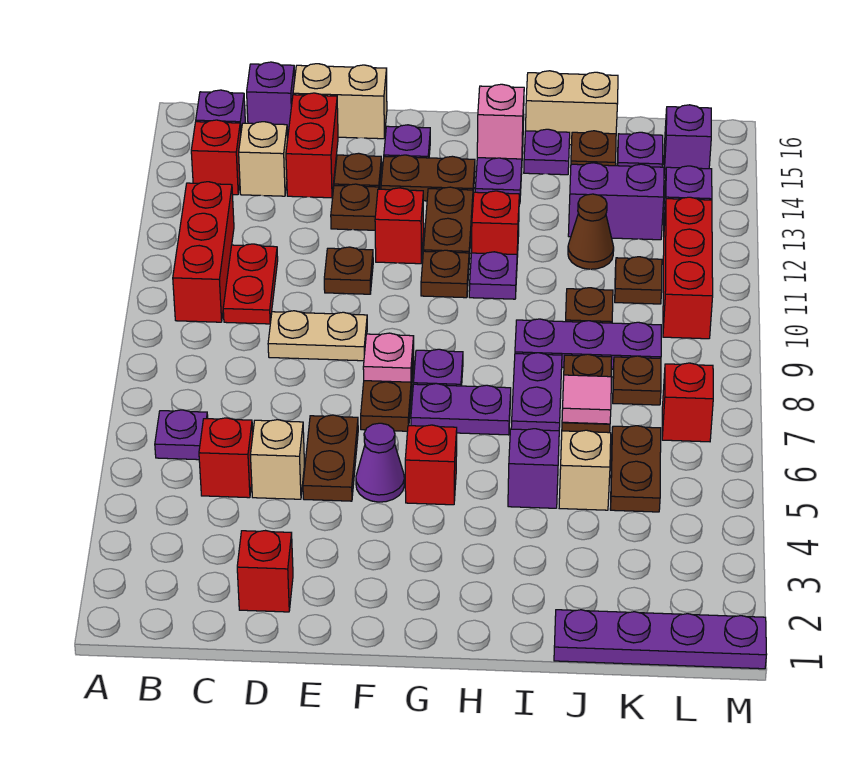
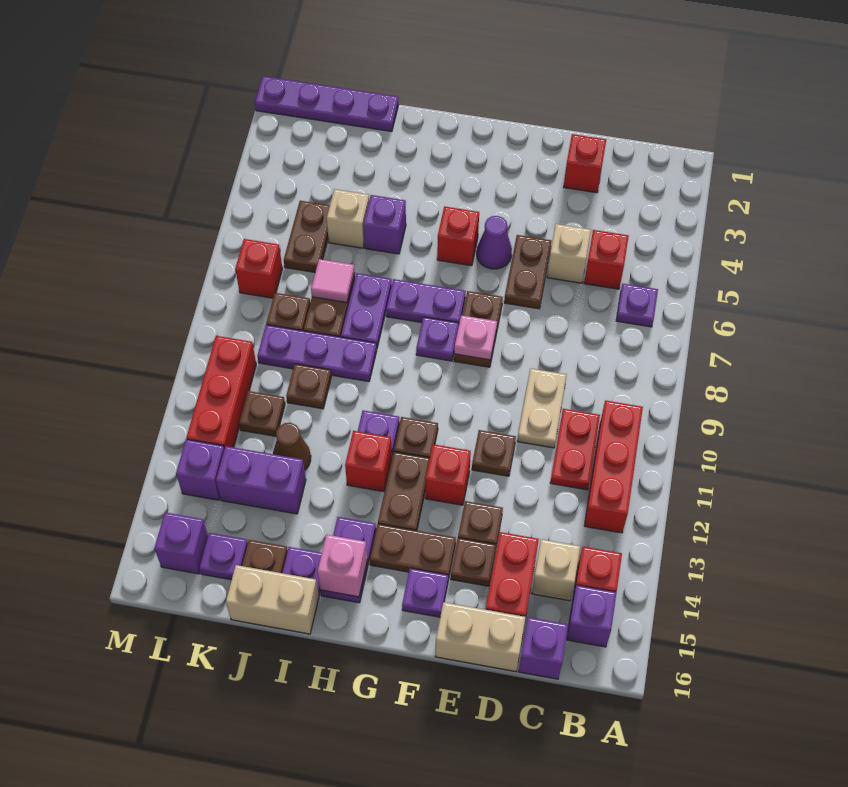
tan 1x2 plate [268,311,367,361] -> tan 1x2 plate turned to [517,368,567,448]

